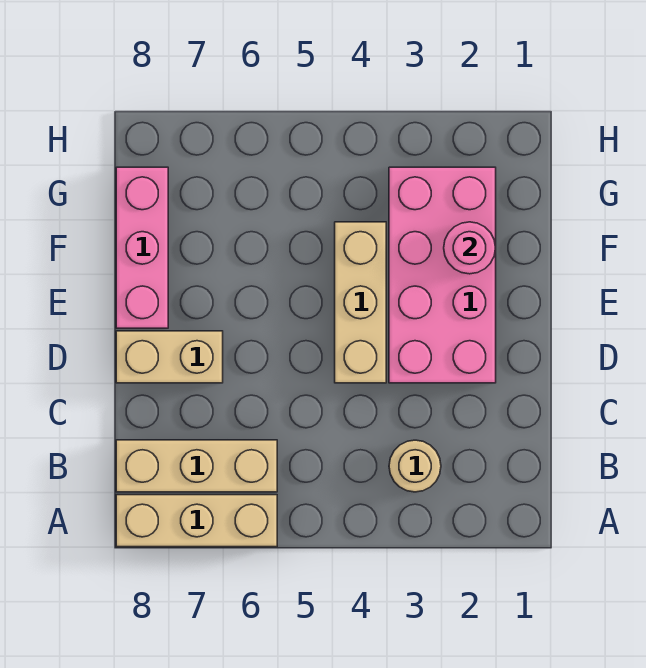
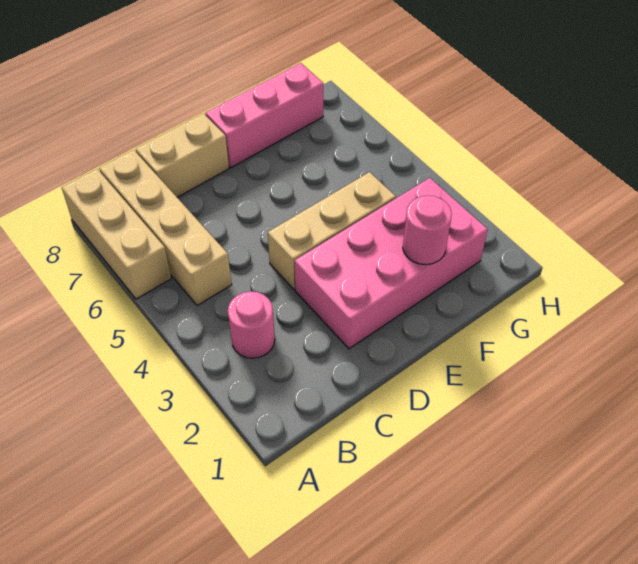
tan 1x1 round brick [389,440,441,492] -> pink 1x1 round brick [228,291,275,358]
tan 1x3 brick [116,440,277,492] -> tan 1x4 brick [99,150,232,306]
tan 1x2 brick [116,331,223,383] -> tan 1x2 brick turned to [136,114,229,197]

